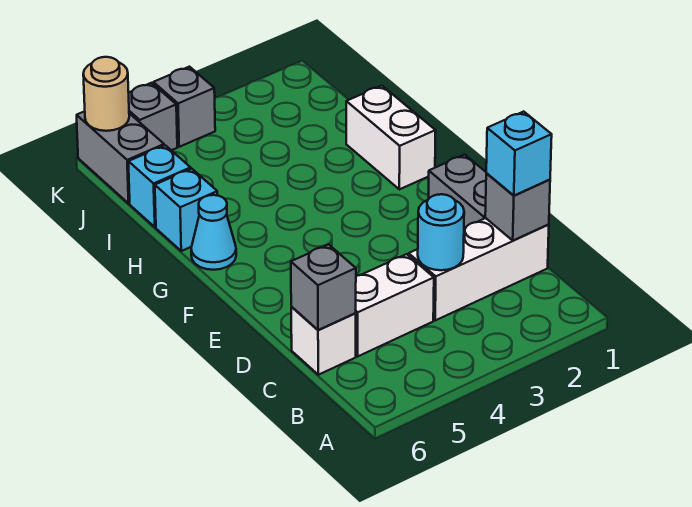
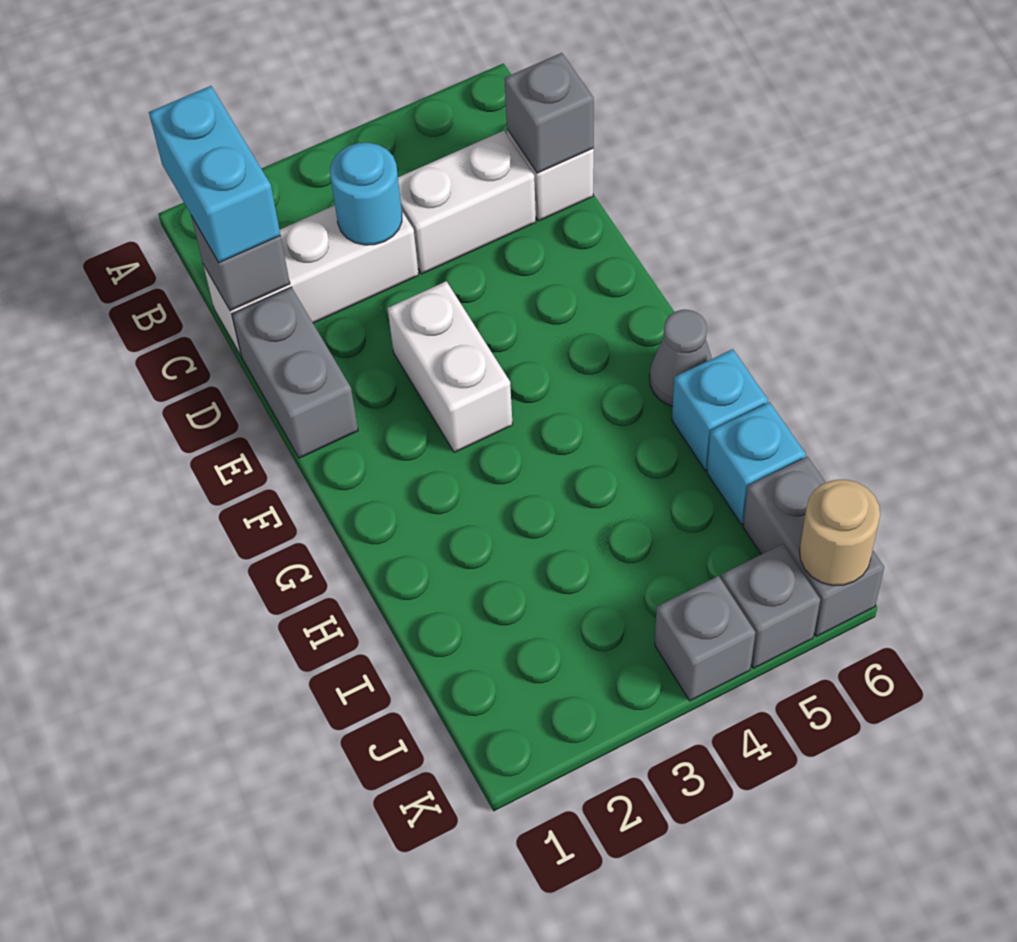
cyan 1x1 brick [486,112,552,195] -> cyan 1x2 brick [149,86,281,263]
white 1x2 brick [346,86,436,189] -> white 1x2 brick moved to [388,281,513,453]
cyan 1x1 cone [191,195,236,270] -> grey 1x1 cone [650,310,712,406]

